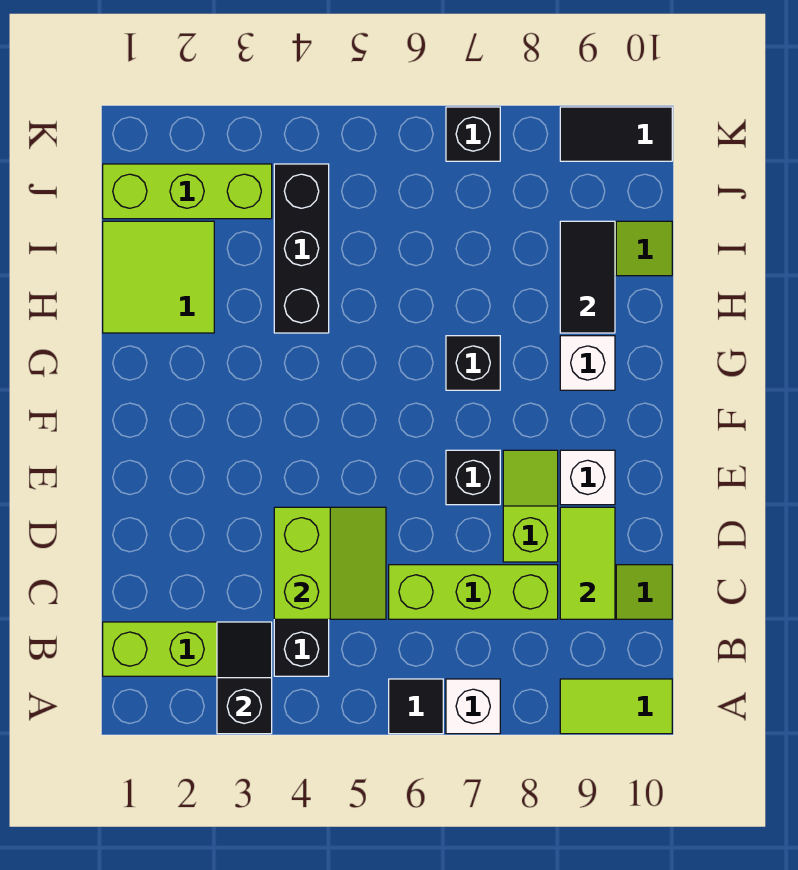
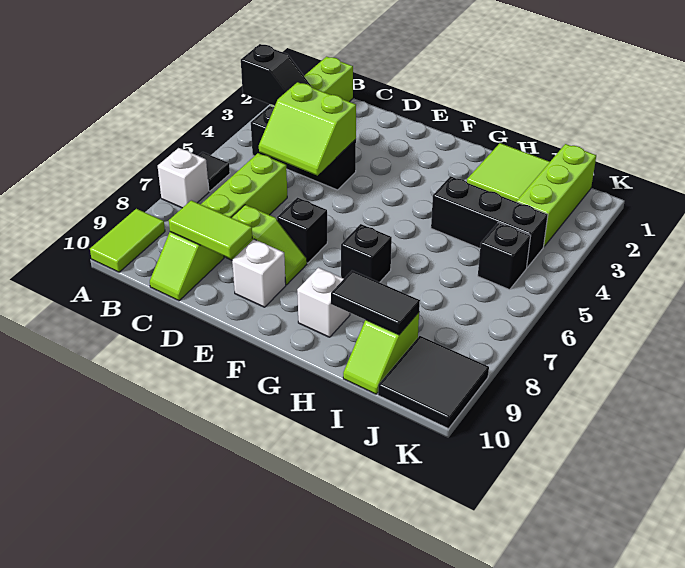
black 1x1 brick [446,107,500,161] -> black 1x1 brick moved to [478,223,531,290]
black 1x2 tile [560,107,672,161] -> black 2x2 tile [378,336,489,429]

